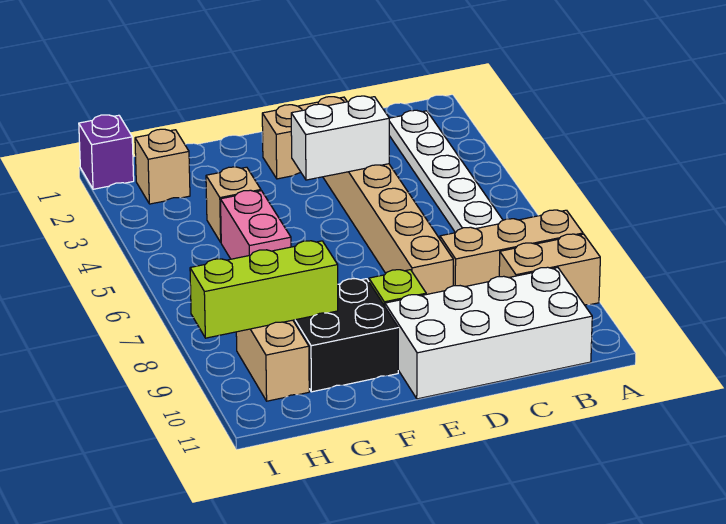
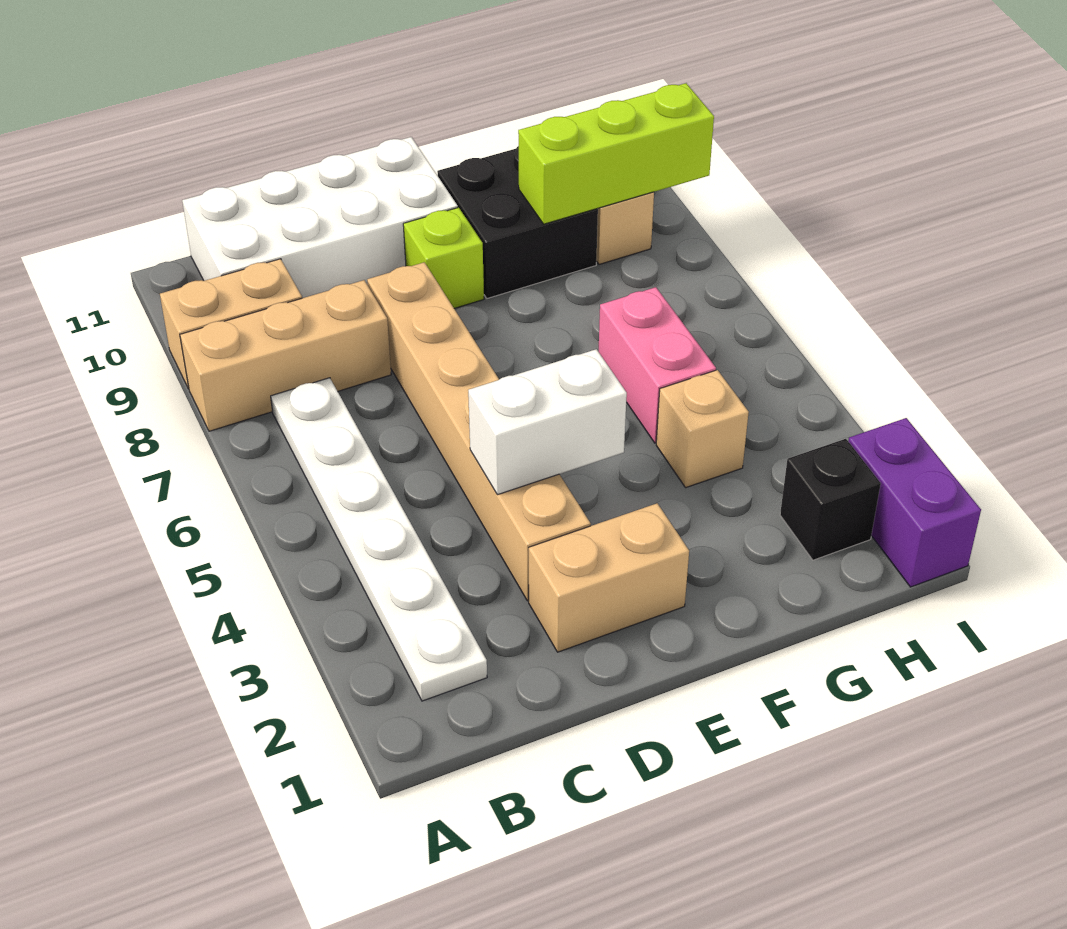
tan 1x1 brick [135,129,190,204] -> black 1x1 brick [780,439,881,560]
purple 1x1 brick [79,115,134,189] -> purple 1x2 brick [848,418,981,587]

